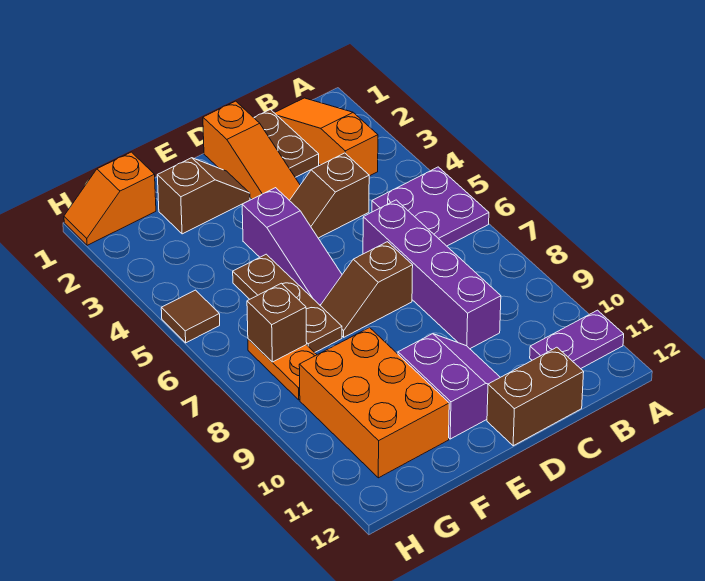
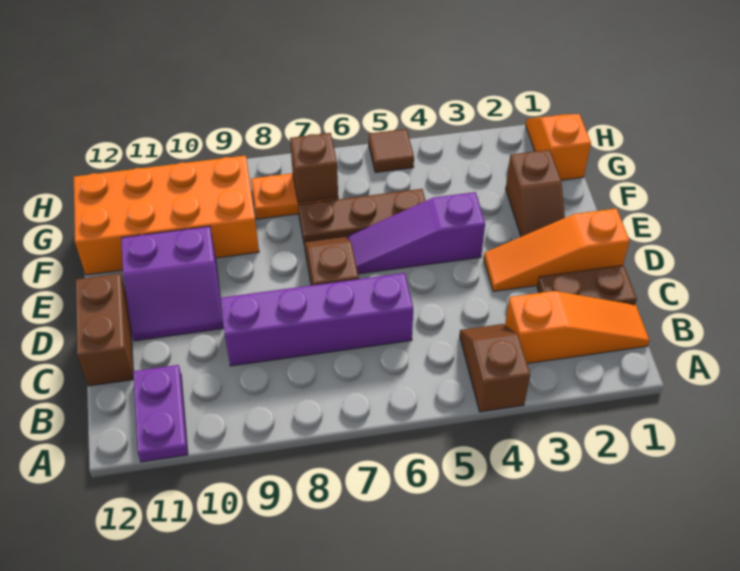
purple 2x2 plate [372,167,489,246] -> none
brown 1x2 slope [290,153,369,238] -> brown 1x2 slope moved to [460,324,530,412]
orange 2x3 brick [299,328,449,478] -> orange 2x4 brick [74,155,259,275]

